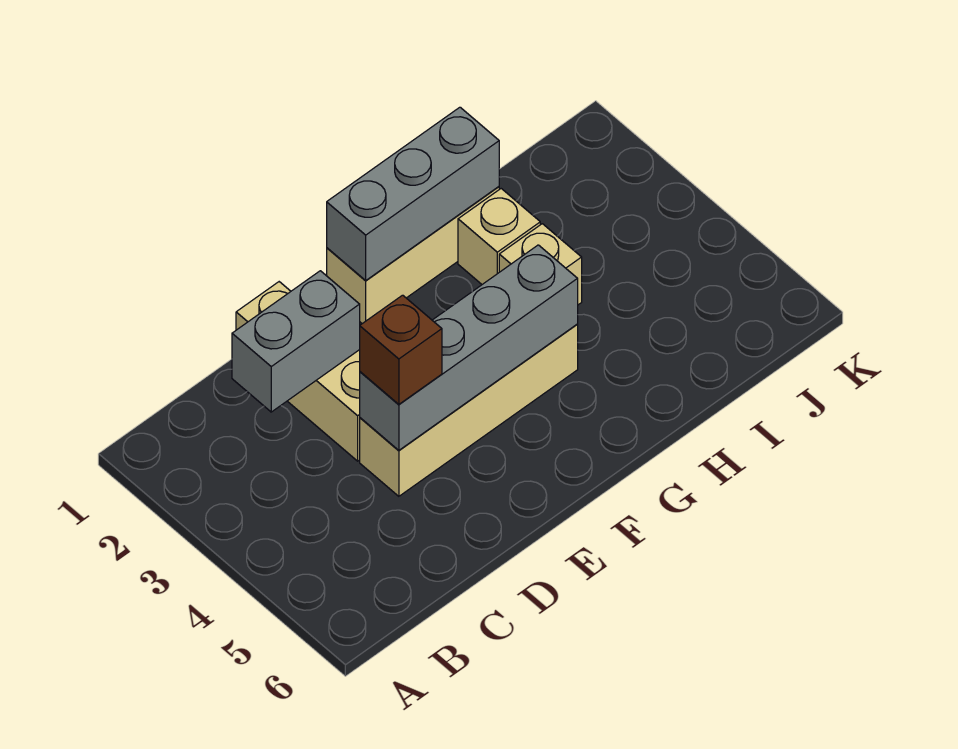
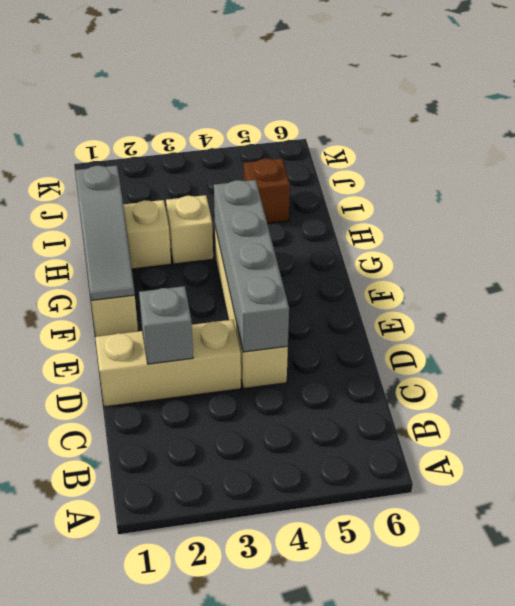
grey 1x2 brick [232,271,360,412] -> grey 1x1 brick [139,286,193,364]
brown 1x1 brick [360,295,442,404] -> brown 1x1 brick moved to [244,158,290,223]
grey 1x3 brick [327,107,499,281] -> grey 1x3 slope [75,165,135,301]

